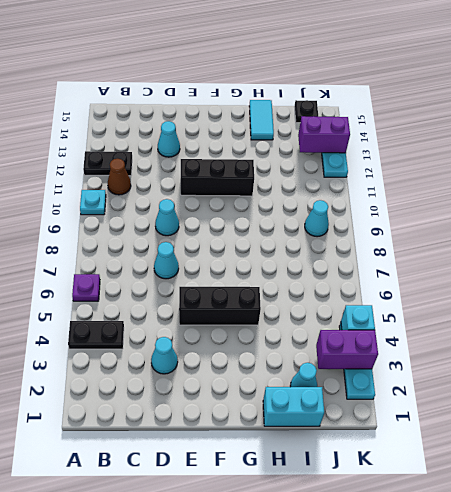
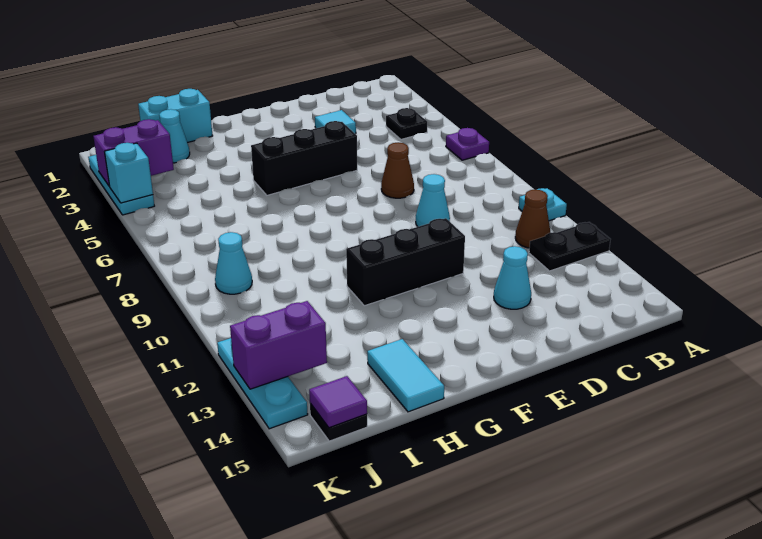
black 1x2 plate [68,321,124,349] -> black 1x1 plate [386,108,427,139]
cyan 1x1 cone [151,337,178,374] -> cyan 1x1 tile [315,110,356,134]
cyan 1x1 cone [154,242,179,279] -> brown 1x1 cone [381,142,414,198]
none -> purple 1x1 tile [309,376,367,428]

